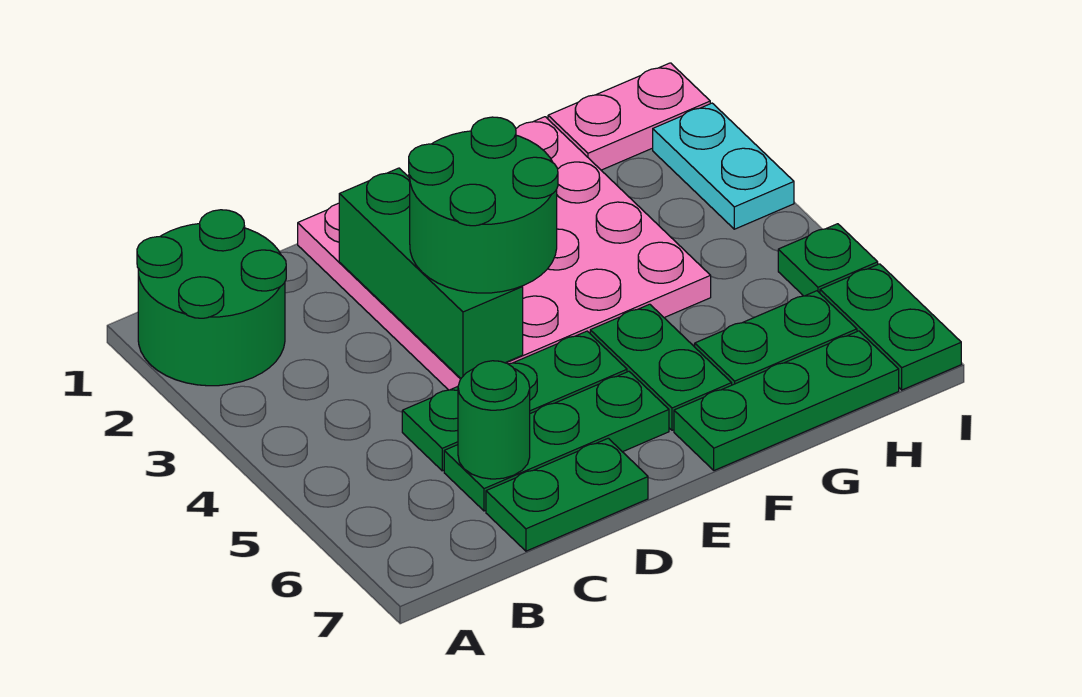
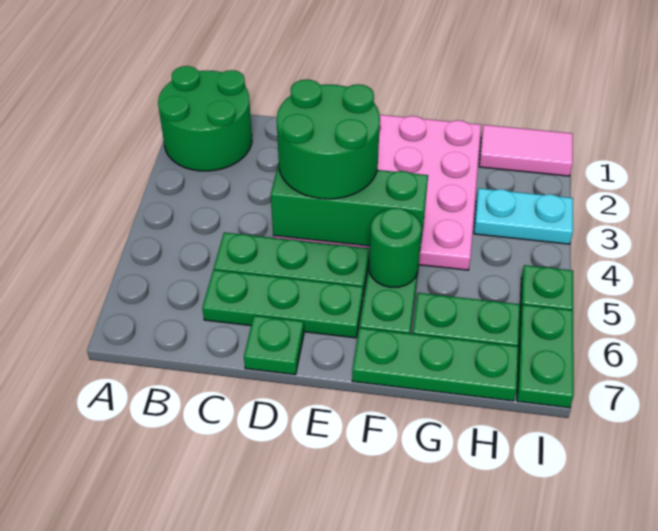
green 1x1 round brick [458,361,530,479] -> green 1x1 round brick moved to [369,208,422,287]
green 1x2 plate [486,438,648,551] -> green 1x1 plate [244,316,304,375]
green 1x3 brick [339,168,523,378] -> green 1x3 brick turned to [271,164,428,247]
pink 1x2 plate [548,63,710,170] -> pink 1x2 tile [479,125,573,176]
cyan 1x2 plate [653,103,794,229] -> cyan 1x2 plate turned to [474,188,573,244]

